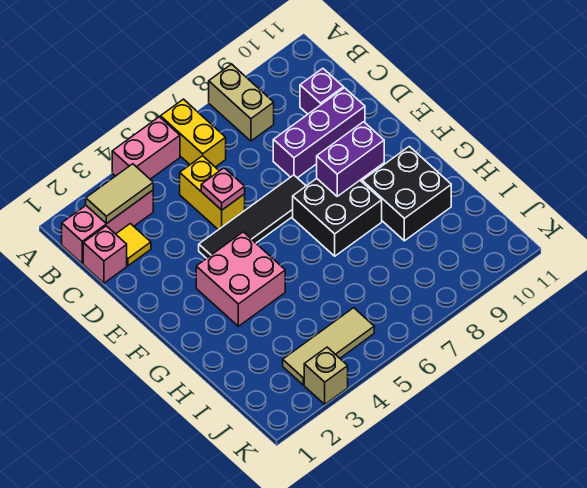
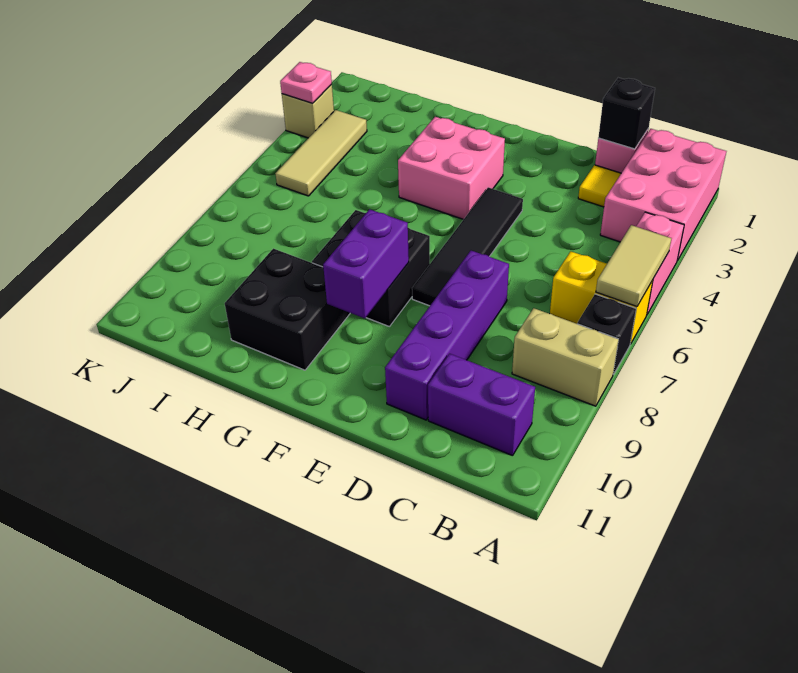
none -> black 1x1 brick [577,294,636,375]
pink 1x3 brick [62,190,153,264] -> pink 2x3 brick [600,129,726,261]
tan 1x2 tile [86,164,153,224] -> tan 1x2 tile moved to [596,225,671,306]
none -> black 1x1 brick [598,78,655,149]
yellow 1x2 brick [180,156,245,230] -> none
purple 1x1 brick [300,68,344,114] -> purple 1x2 brick [428,354,535,456]
pink 1x1 plate [201,168,245,210] -> pink 1x1 plate moved to [280,62,332,103]
purple 1x3 brick [273,88,365,178] -> purple 1x4 brick [385,251,509,420]

